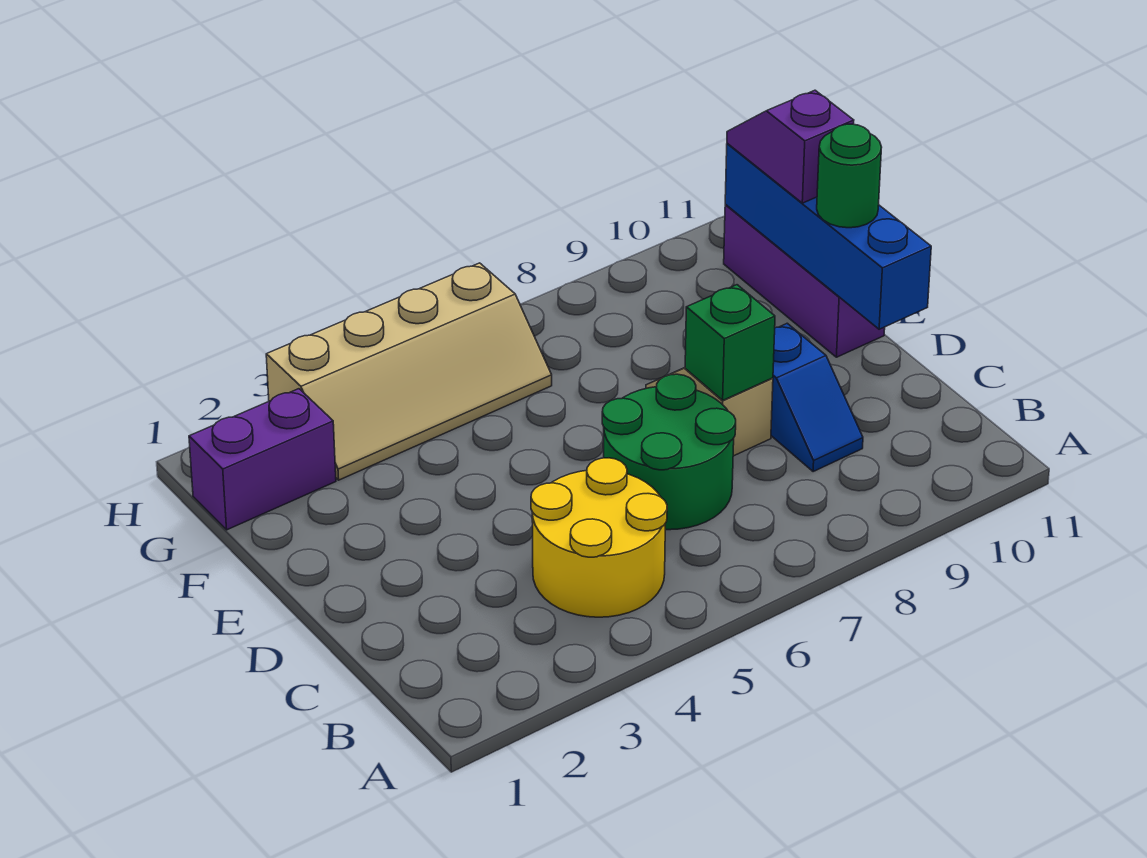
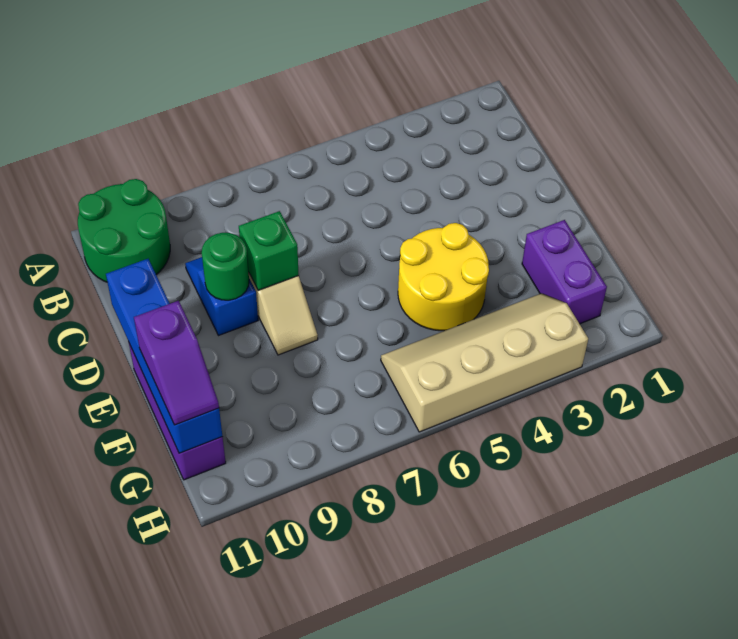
yellow 2x2 round brick [531,458,667,617] -> yellow 2x2 round brick moved to [398,223,489,331]
green 2x2 round brick [602,374,736,530] -> green 2x2 round brick moved to [78,179,170,282]
green 1x1 round brick [817,124,882,228] -> green 1x1 round brick moved to [202,233,249,300]
purple 1x2 brick [189,389,336,530] -> purple 1x2 brick turned to [522,220,607,324]

